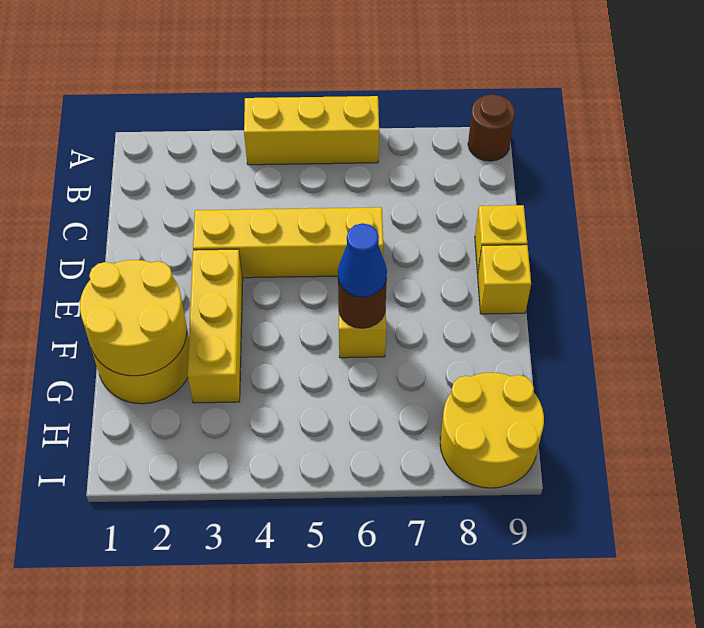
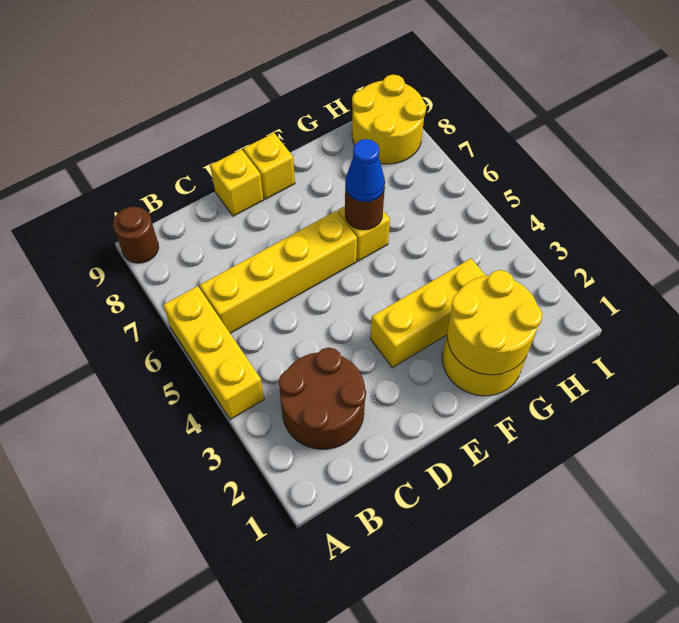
none -> brown 2x2 round brick [279,347,366,449]
yellow 1x4 brick [193,207,383,278] -> yellow 1x4 brick turned to [200,211,357,333]

